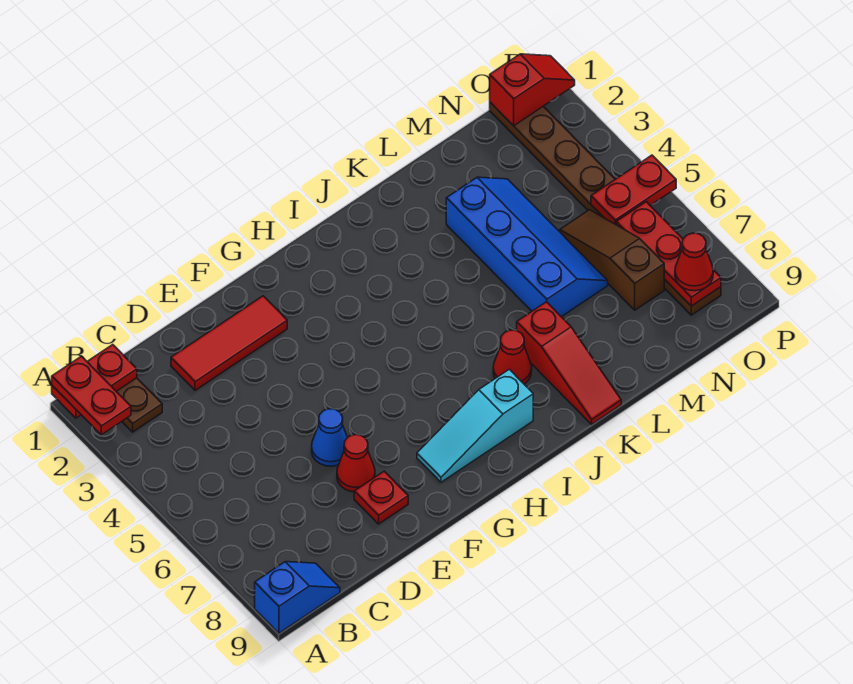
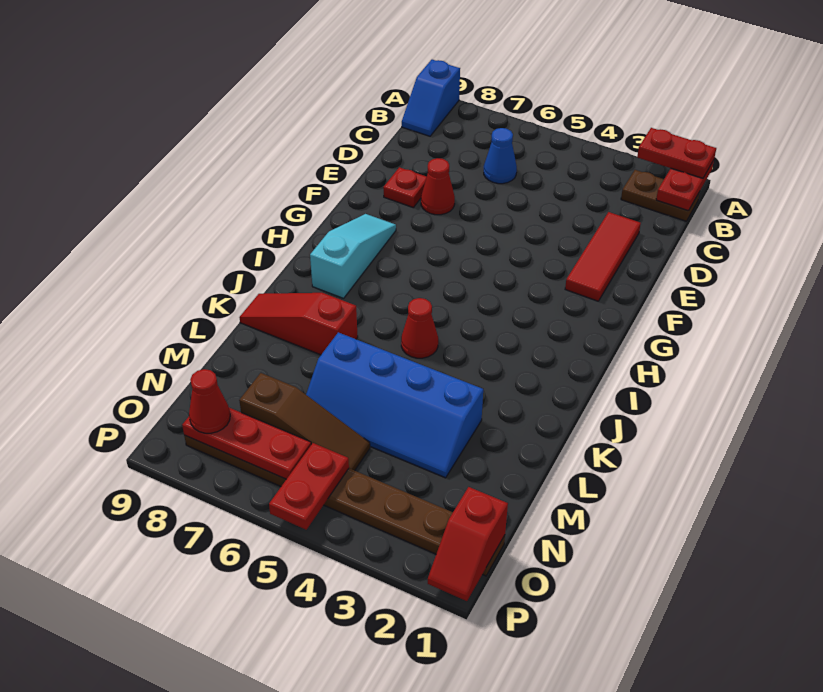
blue 1x1 cone [312,409,347,466] -> blue 1x1 cone moved to [484,128,517,184]
red 1x1 cone [493,330,532,384] -> red 1x1 cone moved to [401,298,438,358]

